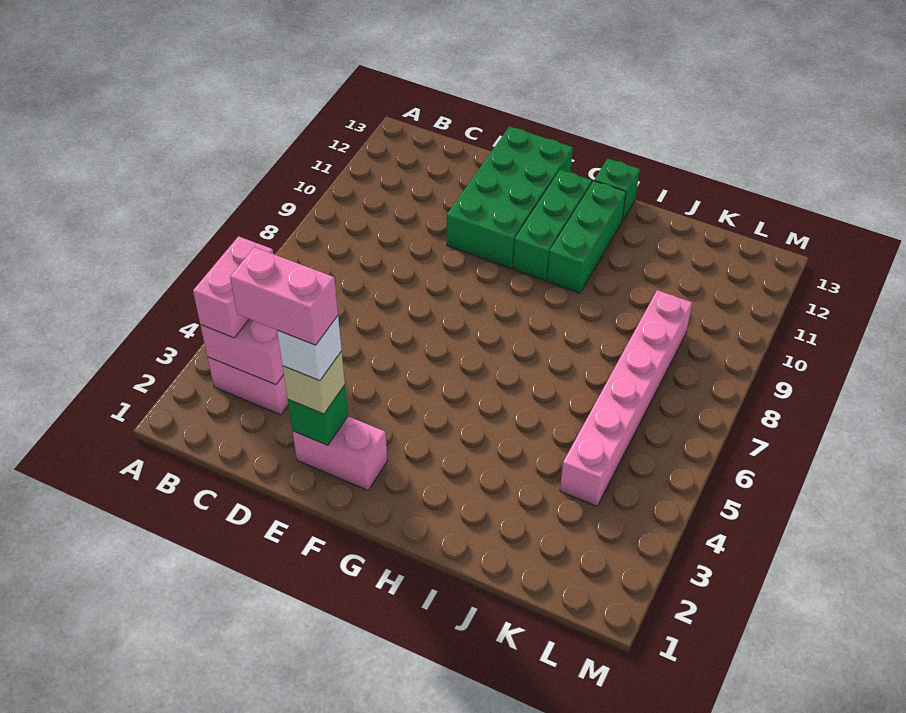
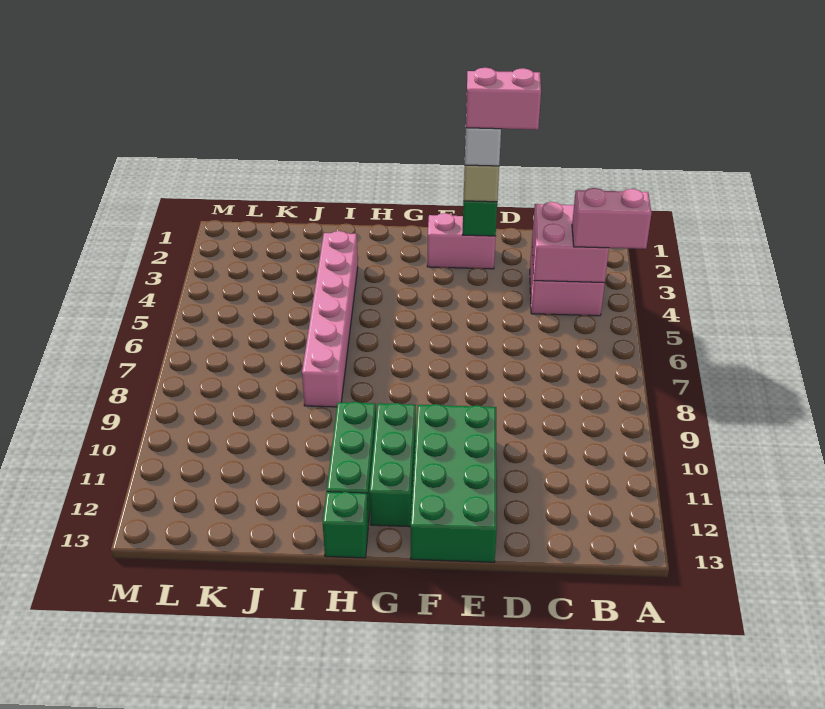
pink 1x2 brick [193,236,273,338] -> pink 1x2 brick turned to [572,188,651,249]
pink 1x6 brick [560,290,692,506] -> pink 1x6 brick moved to [302,231,358,407]

